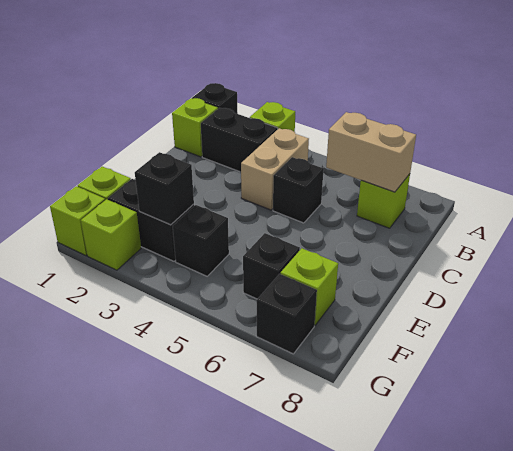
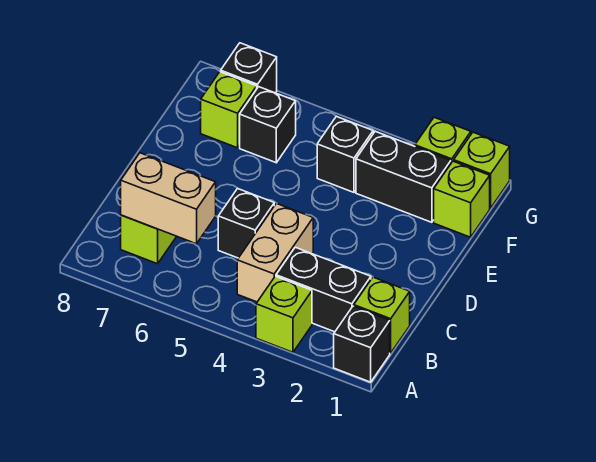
black 1x1 brick [135,152,194,225] -> none

